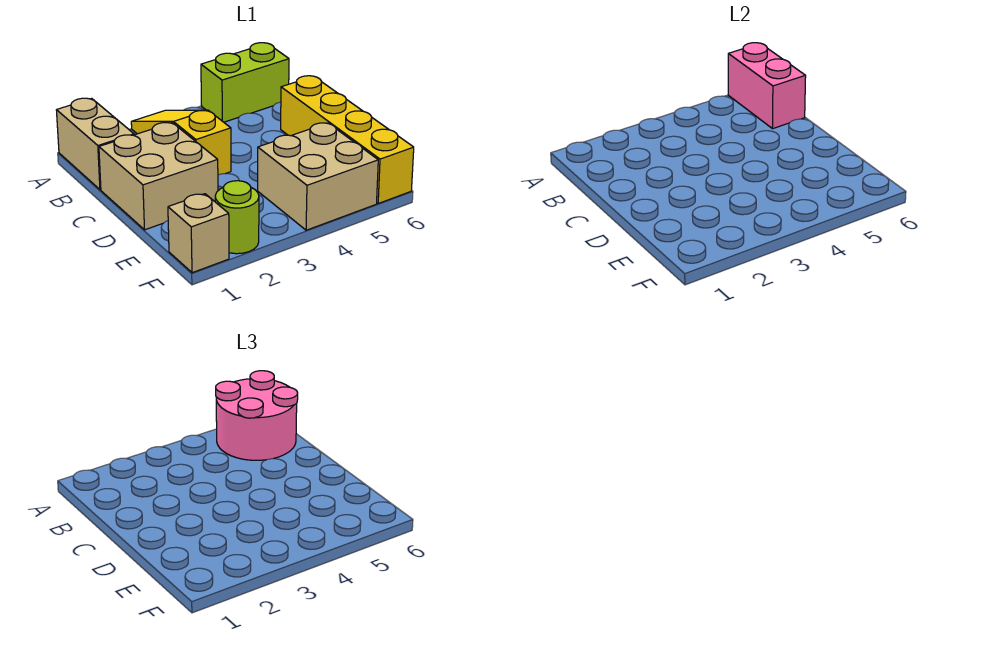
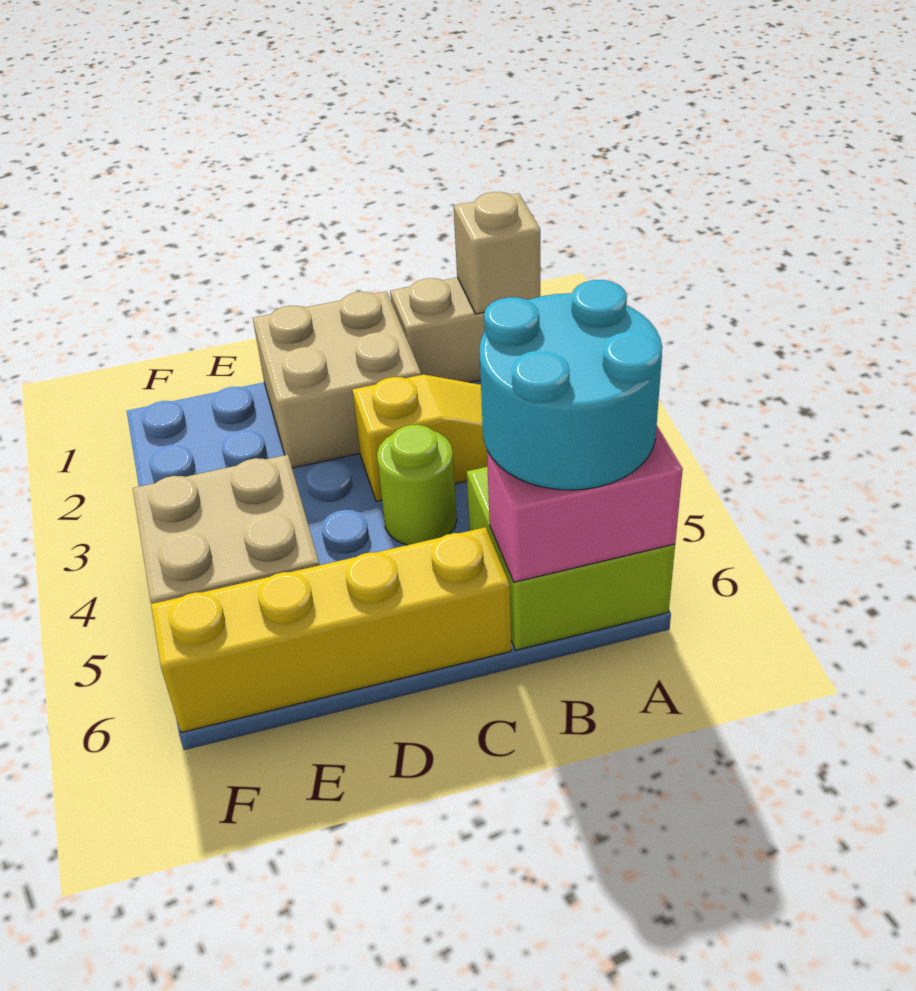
lime 1x2 brick [201,43,289,122] -> lime 2x2 brick [467,467,675,650]
pink 2x2 round brick [216,371,298,460] -> cyan 2x2 round brick [480,280,662,490]
tan 1x1 brick [168,194,229,273] -> tan 1x1 brick moved to [454,192,540,314]
lime 1x1 round brick [215,181,259,254] -> lime 1x1 round brick moved to [377,425,457,545]

